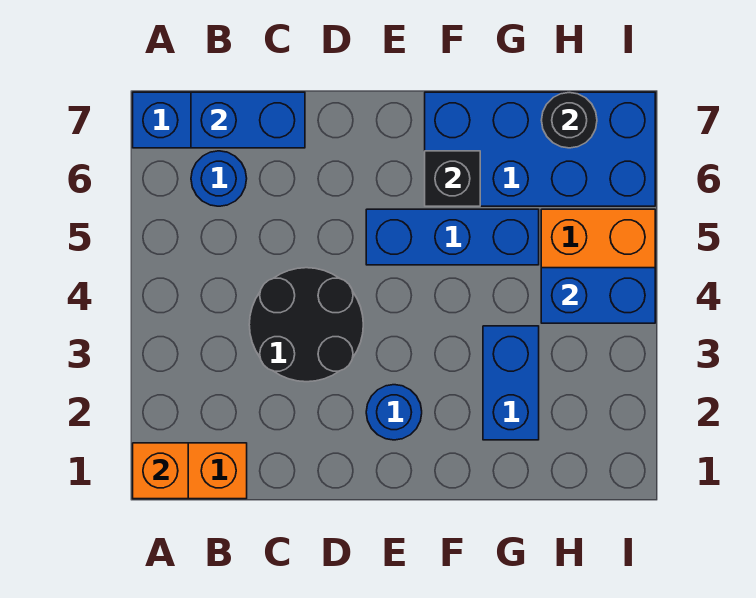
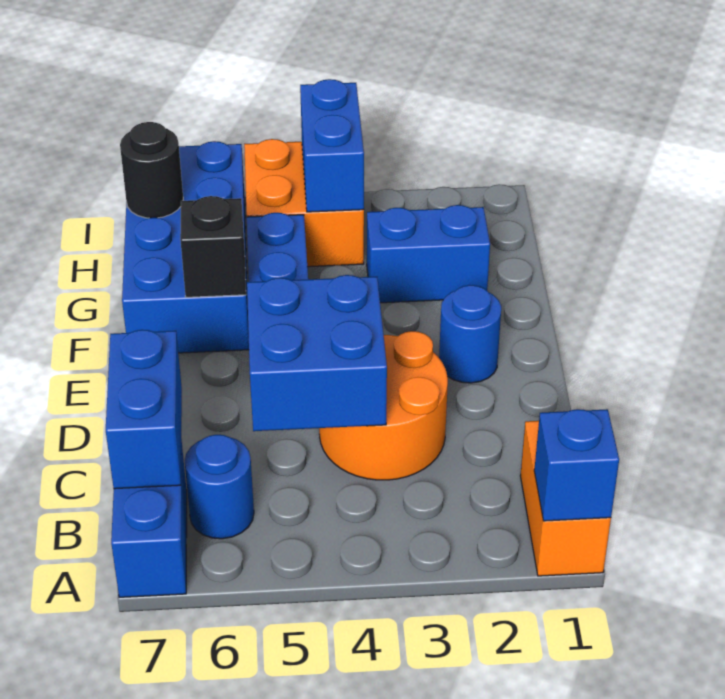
orange 1x1 brick [133,443,188,499] -> blue 1x1 brick [534,409,619,521]
black 2x2 round brick [249,268,363,382] -> orange 2x2 round brick [319,331,448,480]
none -> blue 2x2 brick [247,275,387,431]

